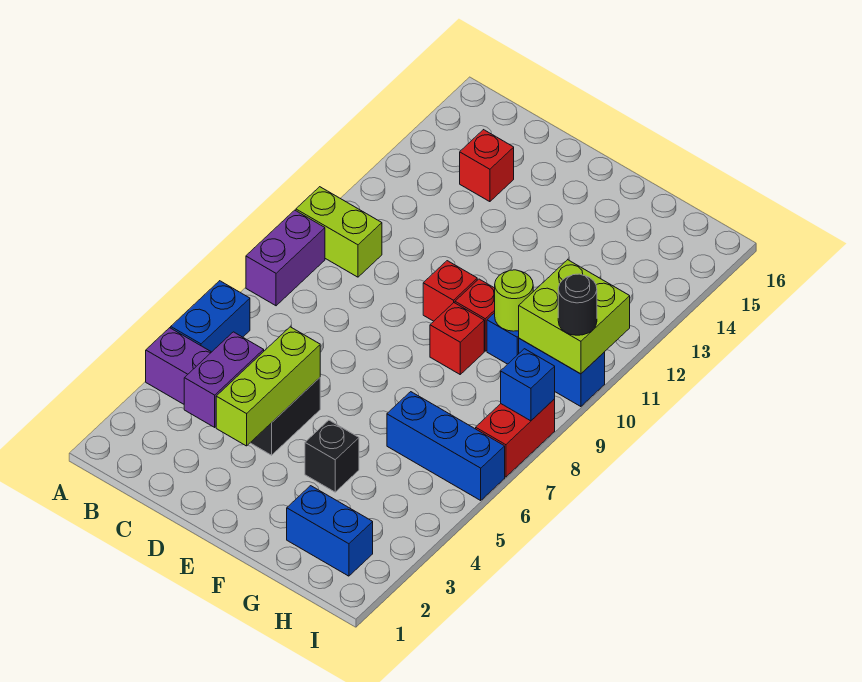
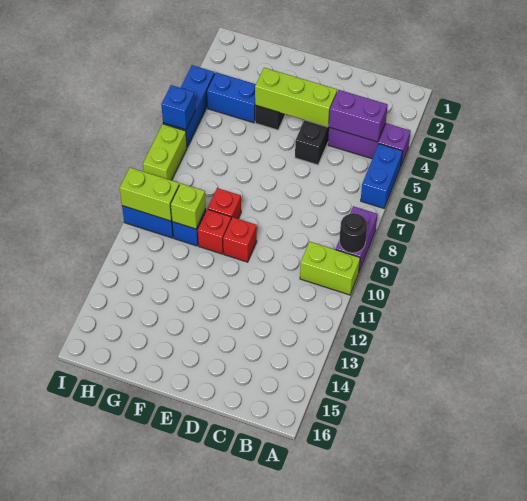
purple 1x2 brick [184,332,264,427] -> purple 1x2 brick turned to [329,90,388,142]
red 1x1 brick [460,130,514,202] -> none
lime 1x3 brick [216,327,320,446] -> lime 1x3 brick turned to [255,68,337,127]
blue 1x2 brick [287,486,373,576] -> blue 1x2 brick moved to [207,72,256,123]
blue 1x3 brick [387,392,505,500] -> blue 1x3 brick turned to [163,65,215,147]
lime 1x1 round brick [495,270,533,331] -> lime 1x1 brick [171,184,206,229]
lime 2x2 brick [519,260,630,374] -> lime 1x2 brick [120,168,179,221]
red 1x2 brick [476,399,555,477] -> lime 1x2 brick [143,124,187,180]
blue 1x1 brick [501,349,555,421] -> blue 1x1 brick moved to [161,85,195,130]
black 1x1 round brick [558,274,597,335] -> black 1x1 round brick moved to [339,213,367,253]

